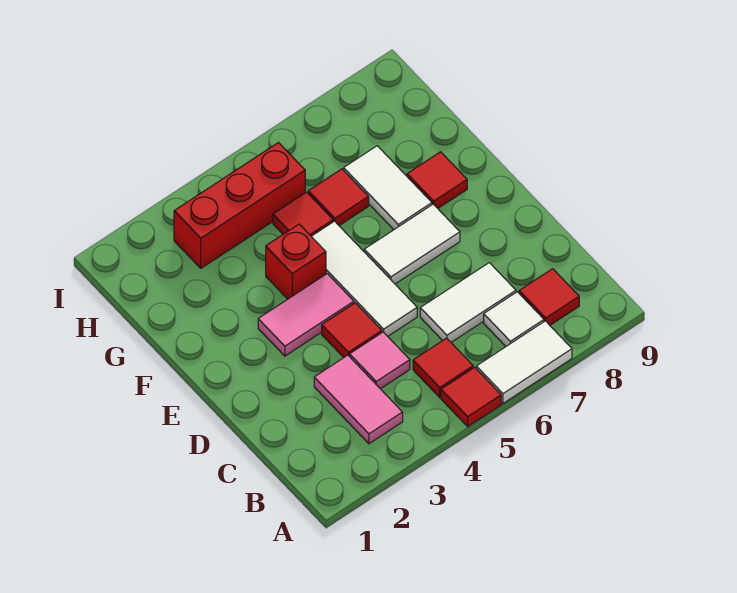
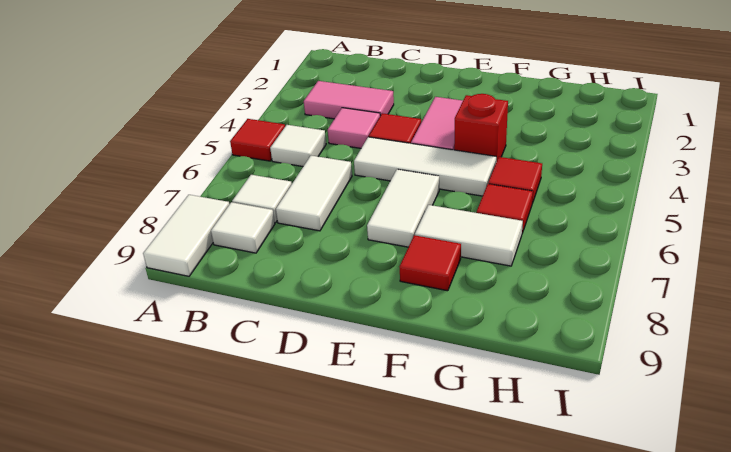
white 1x2 tile [476,321,572,403] -> white 1x2 tile moved to [143,195,229,276]
red 1x1 tile [413,338,473,397] -> white 1x1 tile [270,125,326,167]
red 1x1 tile [519,269,579,325] -> white 1x1 tile [211,202,275,253]
red 1x3 brick [174,143,305,268] -> none

